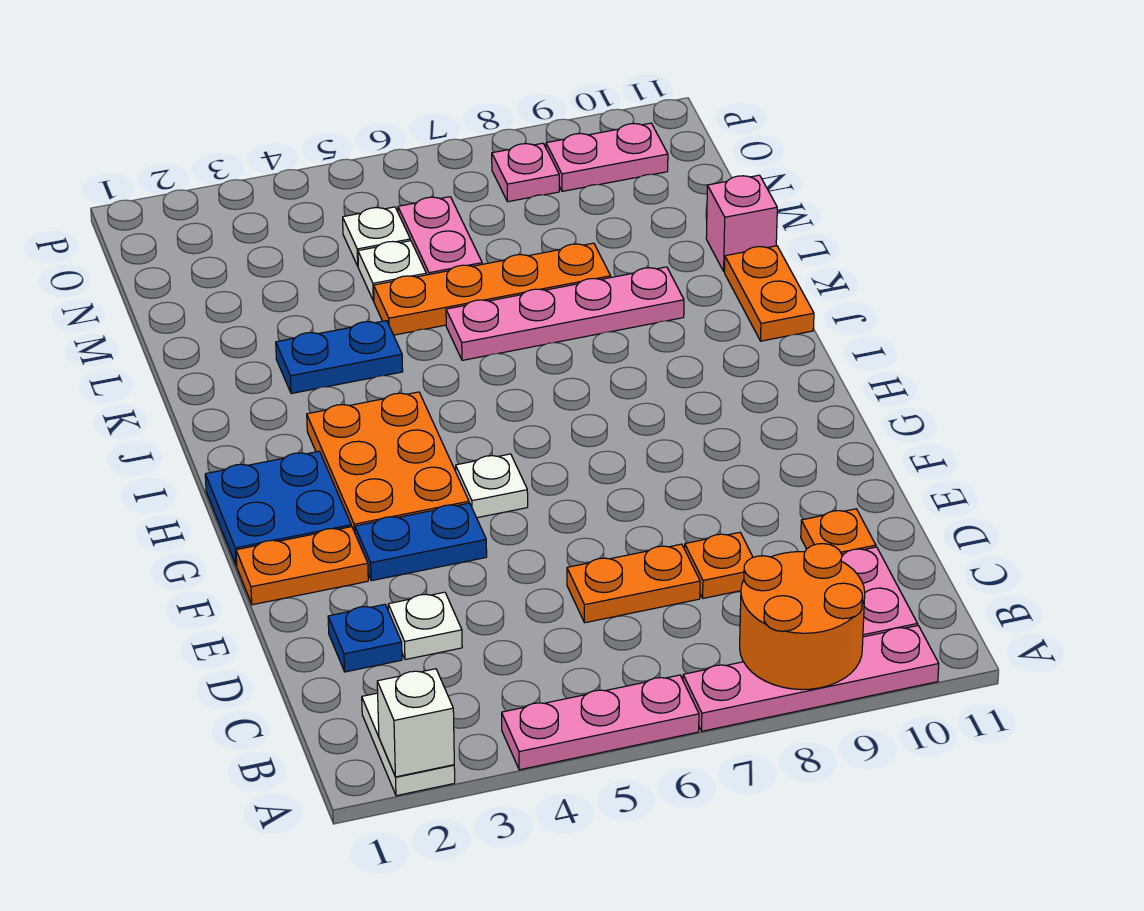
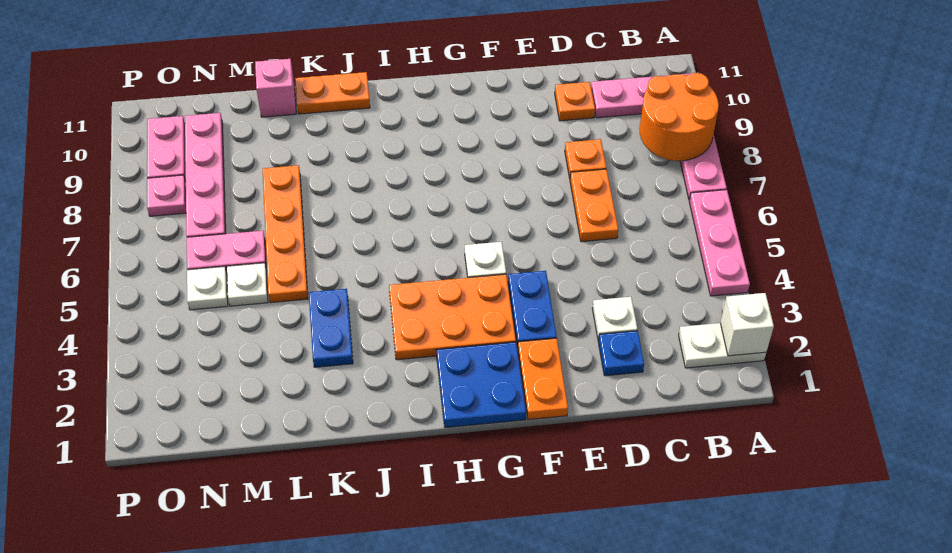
pink 1x4 plate [446,267,684,360] -> pink 1x4 plate moved to [185,113,226,237]

